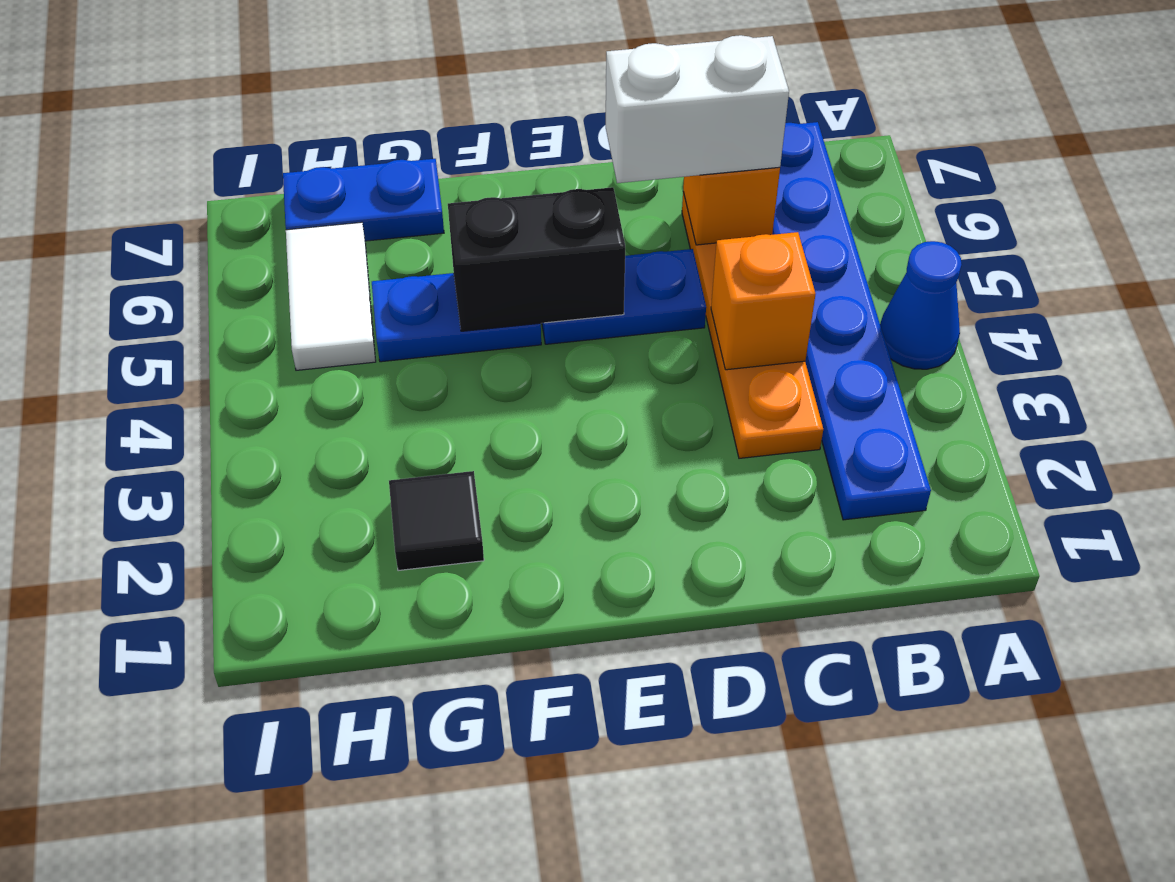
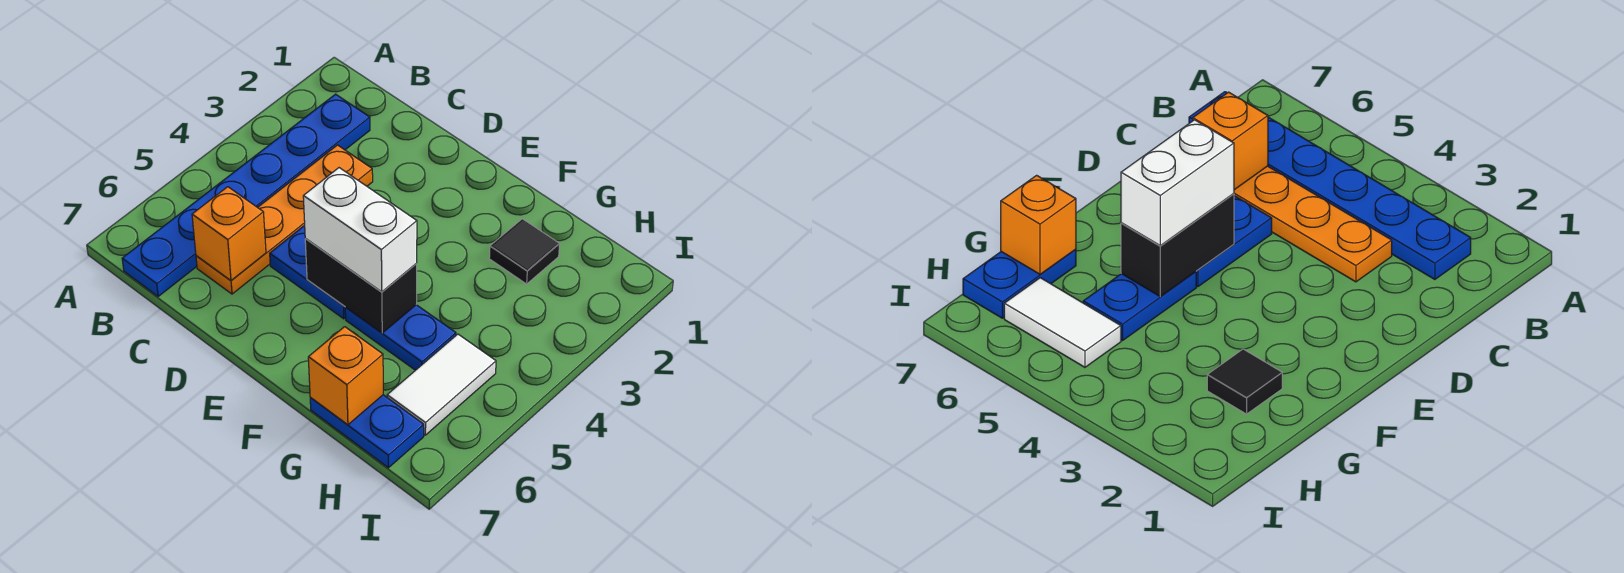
blue 1x1 cone [880,241,962,369] -> none
orange 1x1 brick [711,232,815,370] -> orange 1x1 brick moved to [308,327,383,425]
white 1x2 brick [606,35,789,183] -> white 1x2 brick moved to [303,168,417,292]

